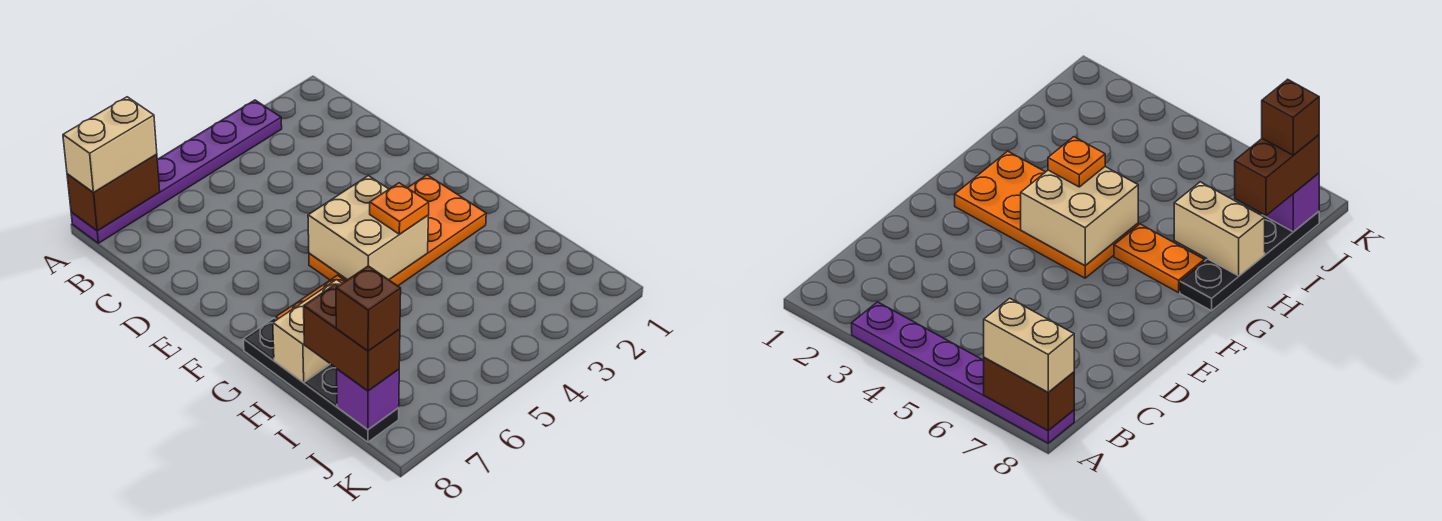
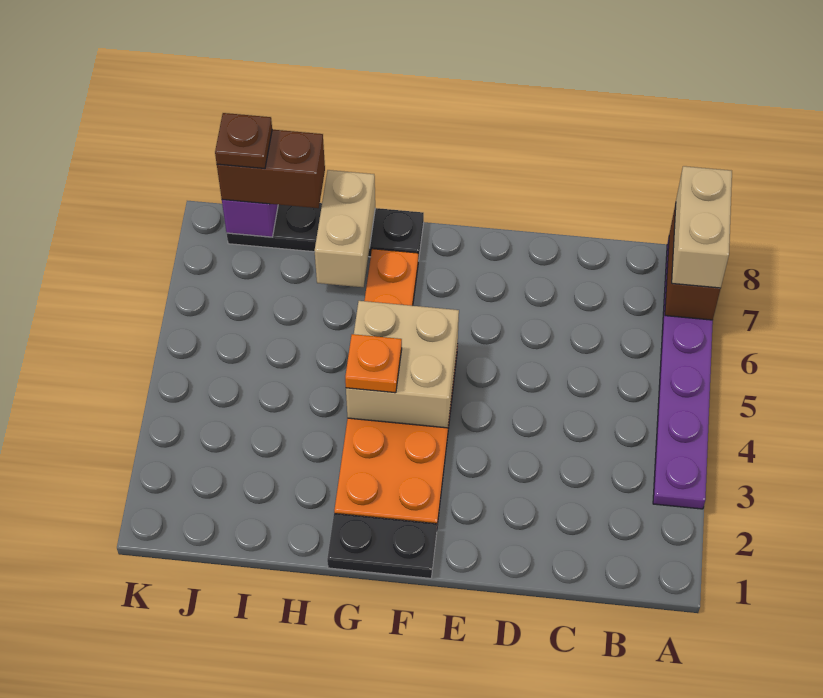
none -> black 1x2 plate [327,514,437,578]
brown 1x1 brick [336,266,401,351] -> brown 1x1 plate [215,113,272,168]

